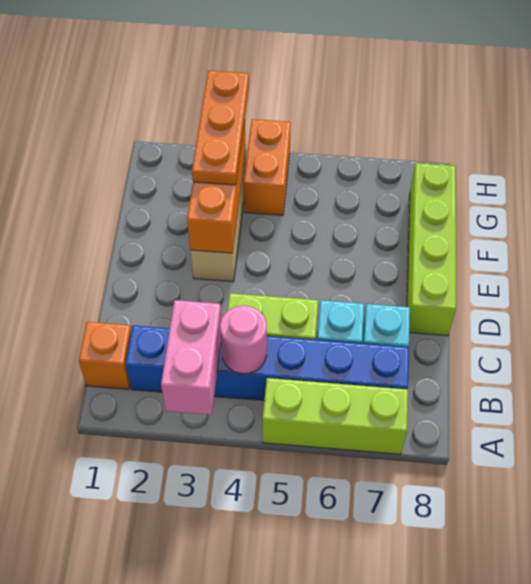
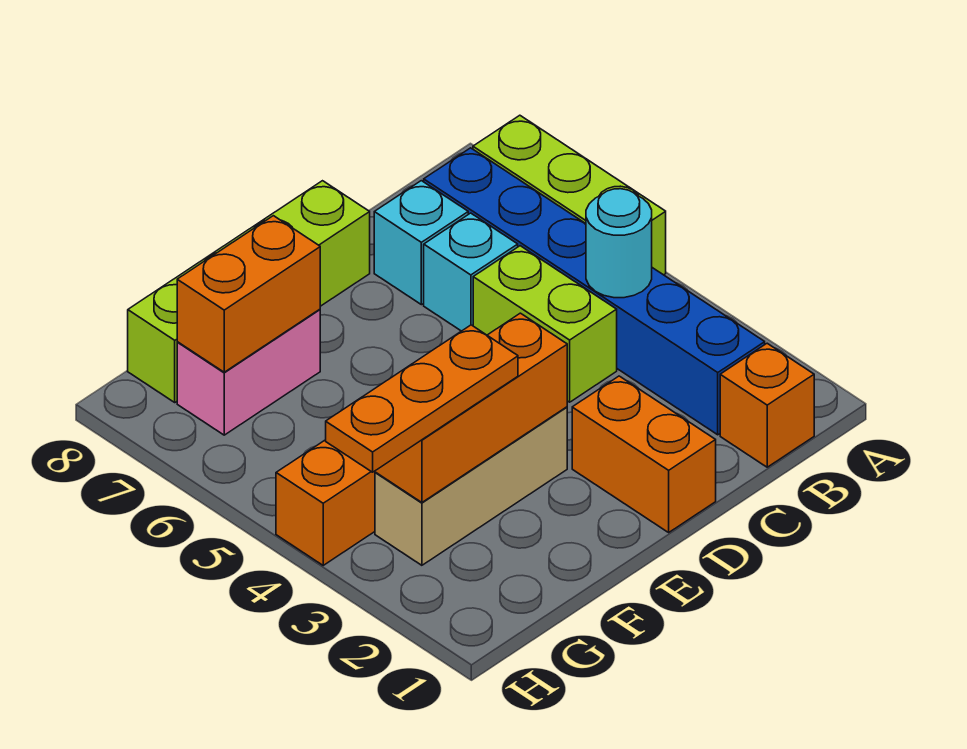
pink 1x2 brick [161,300,221,415] -> pink 1x2 brick moved to [177,309,320,435]
pink 1x1 round brick [220,306,267,374] -> cyan 1x1 round brick [586,189,652,298]
none -> orange 1x2 brick [572,376,716,532]
none -> orange 1x2 brick [177,216,320,372]

